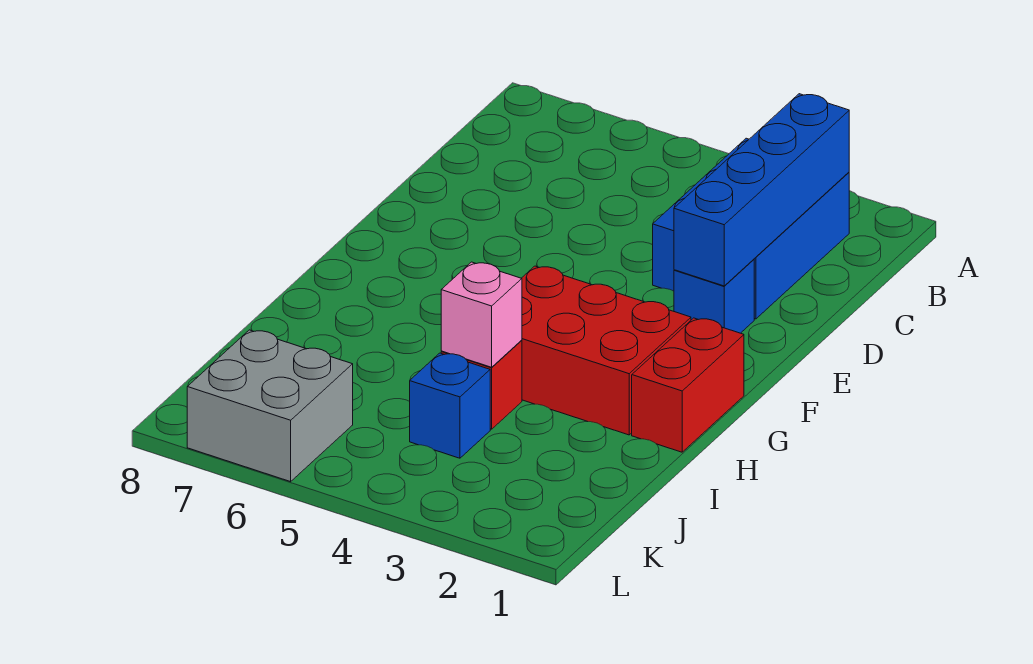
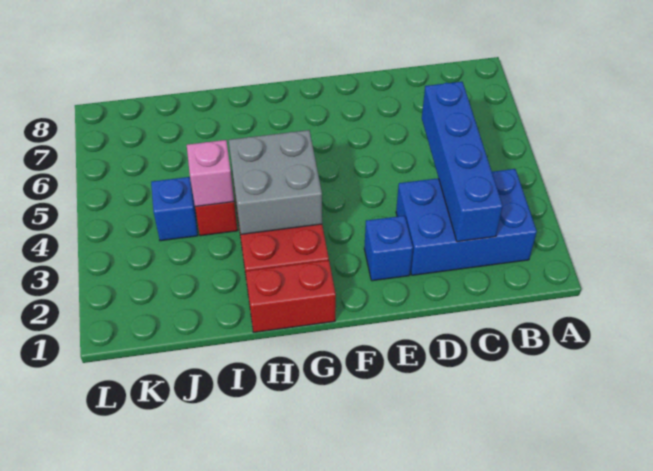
blue 1x4 brick [674,94,849,286] -> blue 1x4 brick turned to [422,82,503,242]
grey 2x2 brick [187,330,353,482] -> grey 2x2 brick moved to [229,130,322,234]

